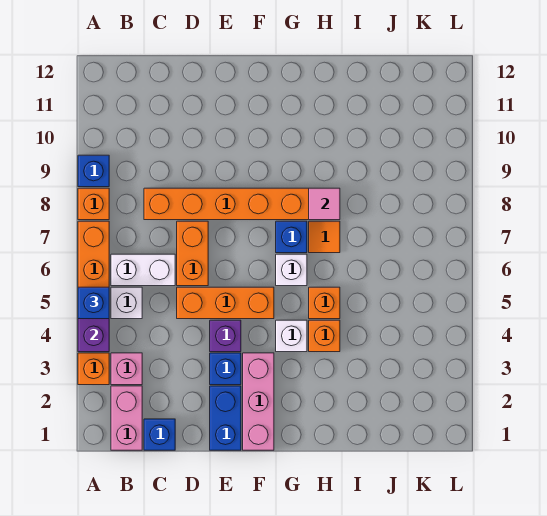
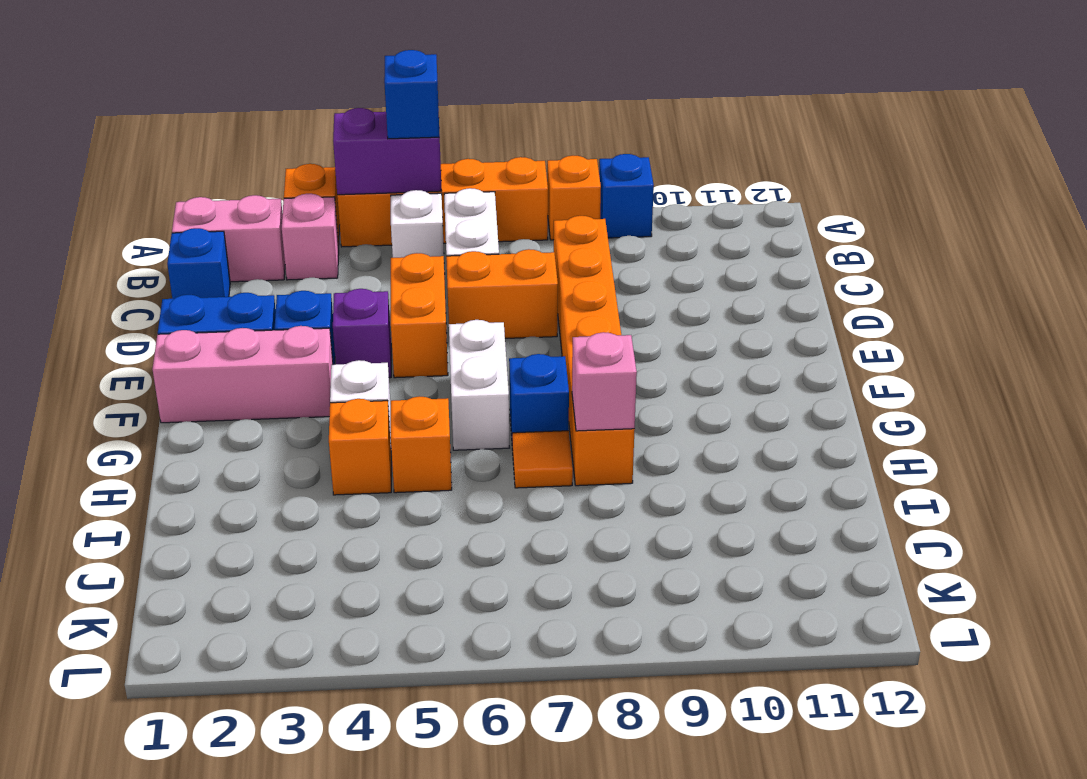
orange 1x3 brick [177,287,274,319] -> orange 1x2 brick [391,253,448,378]
white 1x1 brick [276,254,307,286] -> white 1x2 brick [449,320,510,450]
pink 1x1 tile [309,188,340,220] -> pink 1x1 brick [572,332,637,431]

